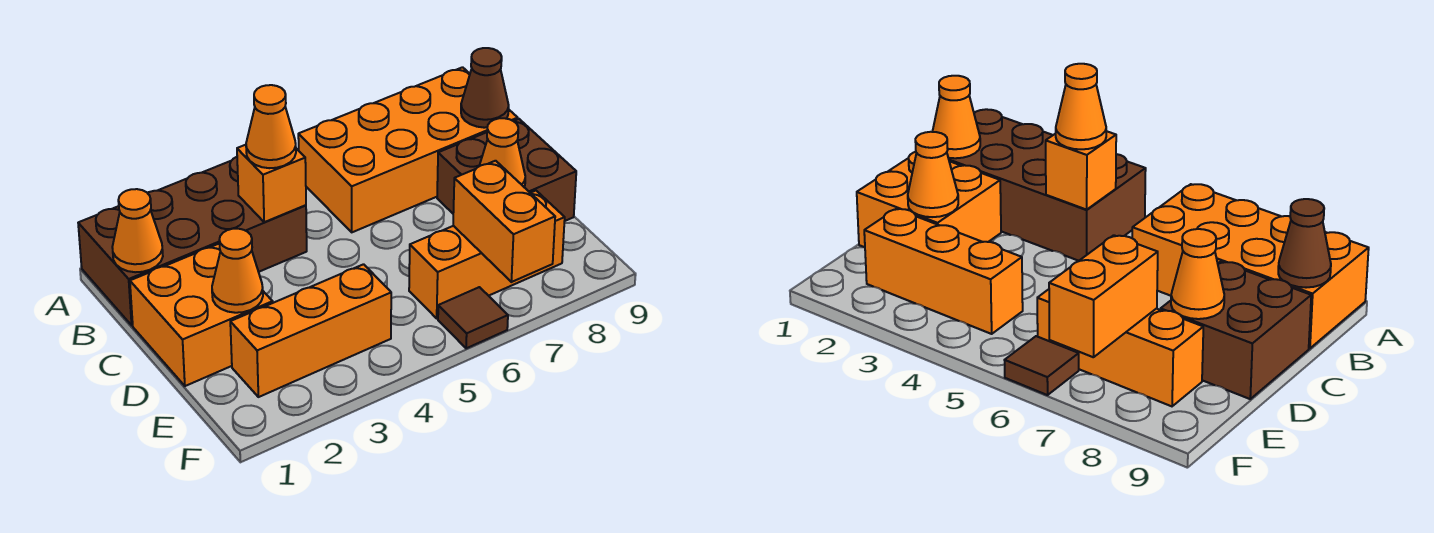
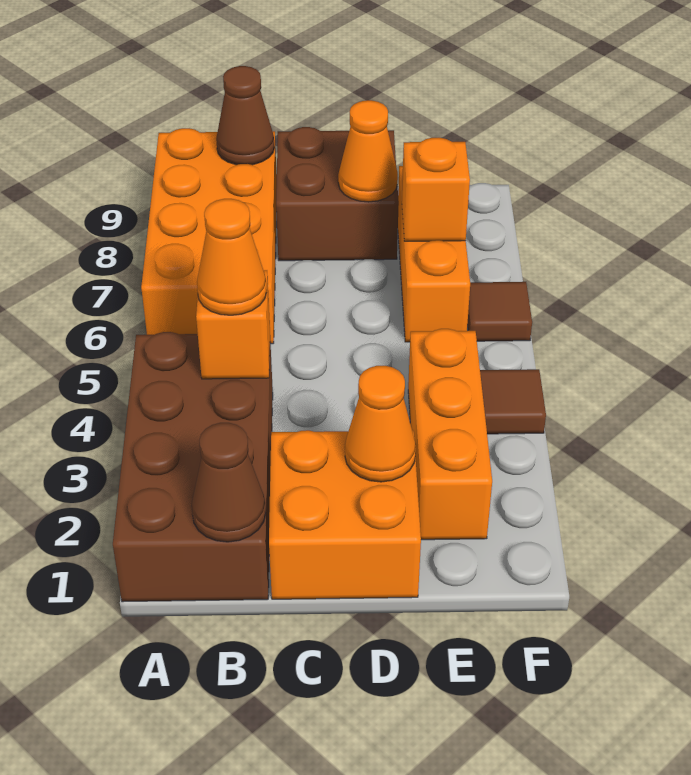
orange 1x1 cone [112,189,163,272] -> brown 1x1 cone [192,423,266,542]
orange 1x2 brick [453,161,555,282] -> orange 1x1 brick [402,138,470,241]
none -> brown 1x1 tile [480,369,546,434]

